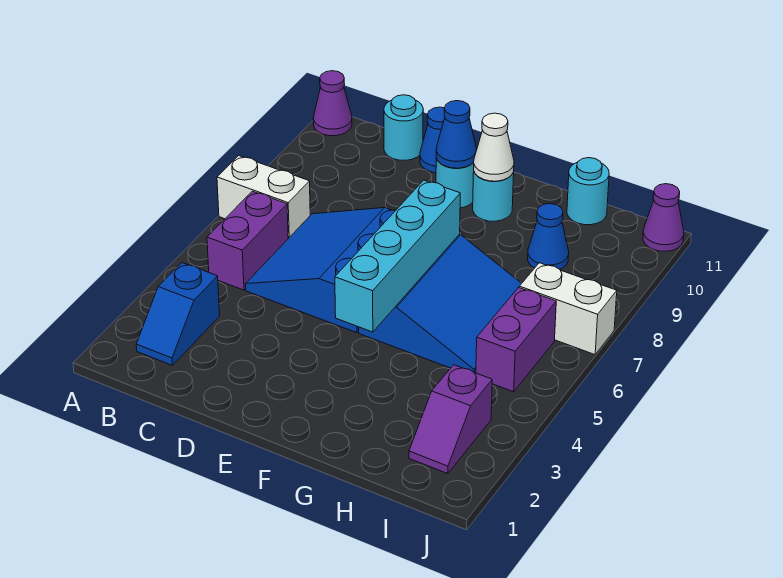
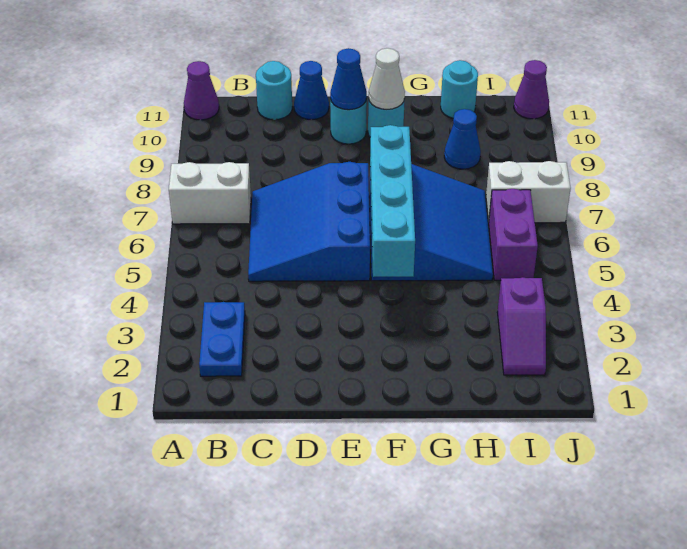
blue 1x2 slope [136,263,220,365] -> blue 1x2 plate [199,302,245,376]
purple 1x2 brick [207,191,288,290] -> none

